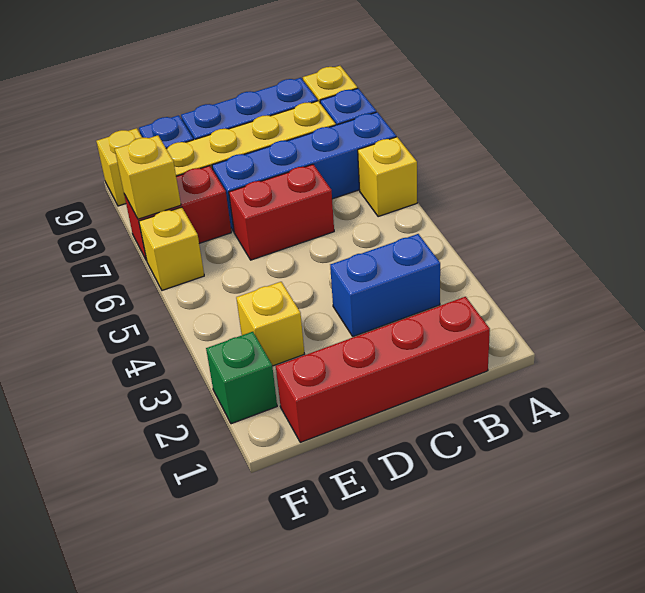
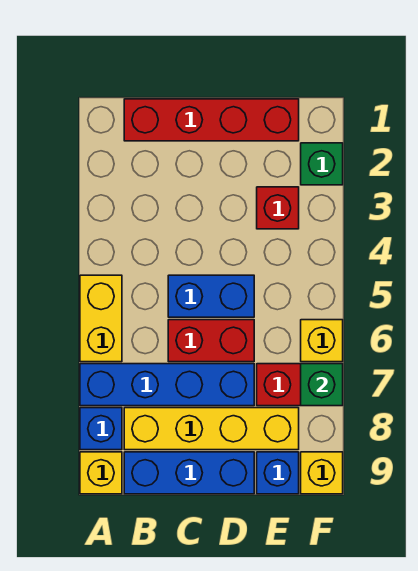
yellow 1x1 brick [358,137,417,217] -> yellow 1x2 brick [80,275,122,362]
blue 1x2 brick [330,234,440,337] -> blue 1x2 brick moved to [168,275,254,317]
yellow 1x1 brick [236,282,304,366] -> red 1x1 brick [257,187,299,229]
yellow 1x1 brick [115,135,181,219] -> green 1x1 brick [301,364,343,406]

